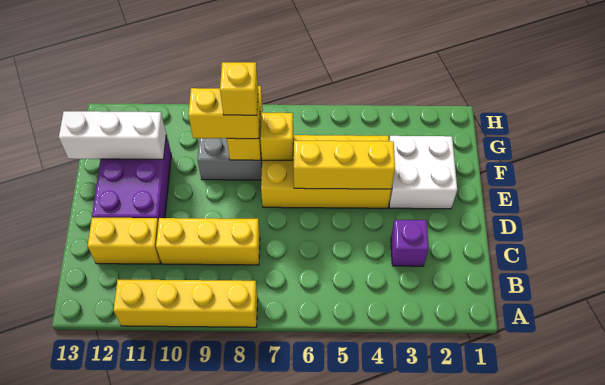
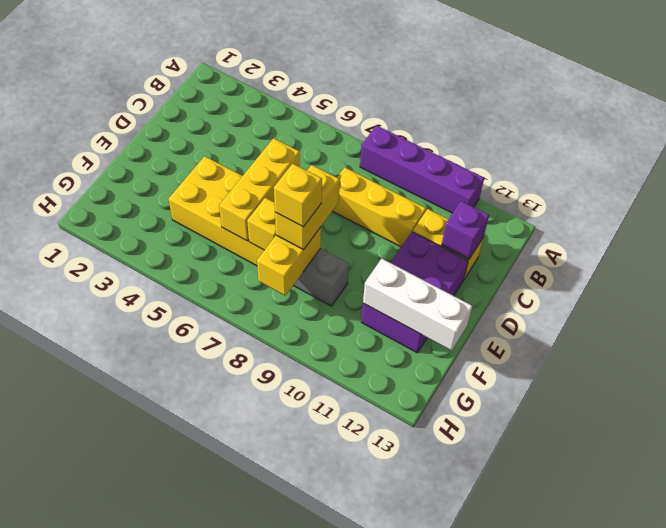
yellow 1x4 brick [113,279,258,327] -> purple 1x4 brick [360,125,484,213]
purple 1x1 brick [391,220,429,266] -> purple 1x1 brick moved to [442,201,489,259]
white 2x2 brick [389,136,457,209] -> none
yellow 1x3 brick [294,141,395,189] -> yellow 1x3 brick turned to [219,138,300,241]
yellow 1x2 brick [188,88,260,139] -> yellow 1x2 brick turned to [275,165,340,250]

